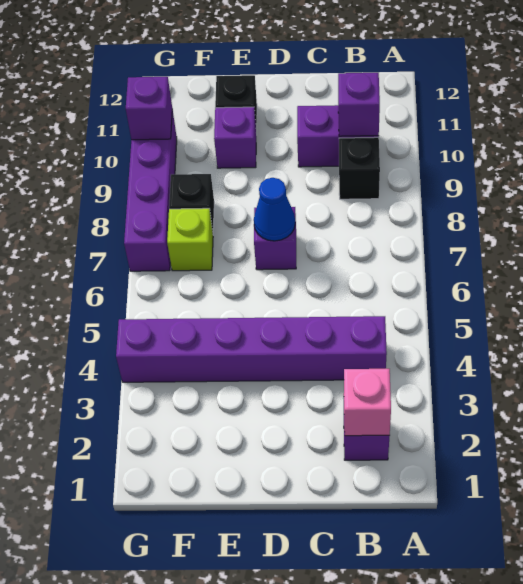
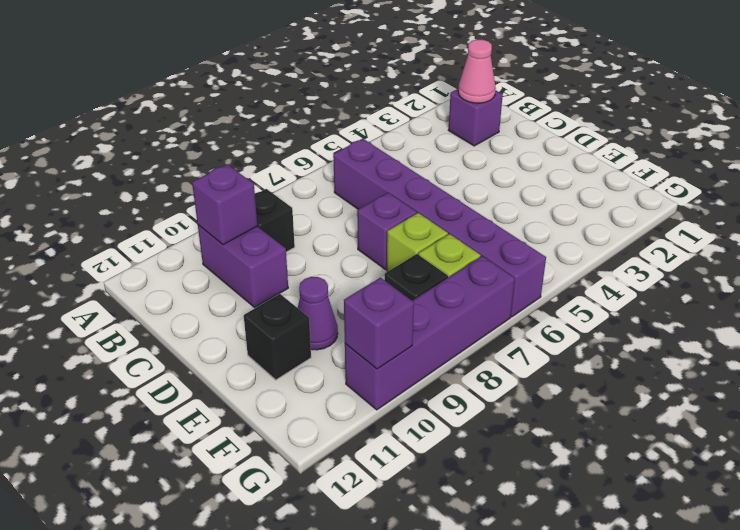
pink 1x1 brick [344,369,391,436] -> pink 1x1 cone [458,40,496,103]
purple 1x6 brick [116,316,387,382] -> purple 1x6 brick moved to [333,139,546,317]
blue 1x1 cone [254,178,295,241] -> none
none -> lime 1x1 brick [387,213,448,271]
purple 1x1 brick [214,107,256,168] -> purple 1x1 cone [298,277,338,350]

